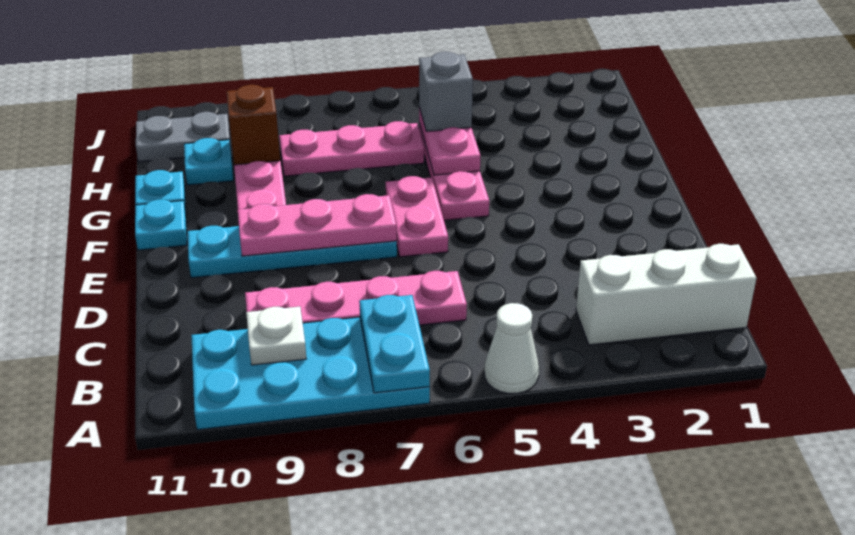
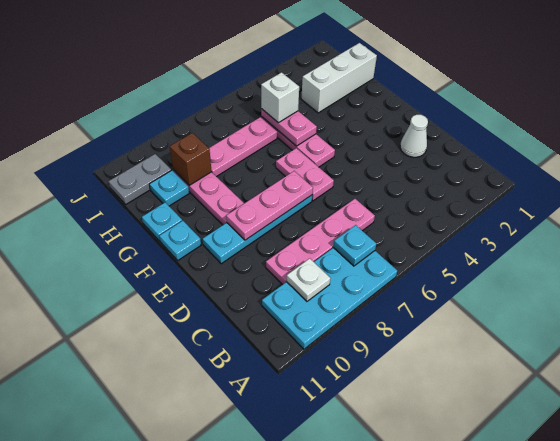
white 1x1 cone [484,303,539,393] -> white 1x1 cone moved to [400,115,428,157]
cyan 1x2 plate [359,295,430,393] -> cyan 1x1 plate [333,225,376,266]
white 1x3 brick [576,244,756,345] -> white 1x3 brick moved to [301,43,377,113]
grey 1x1 brick [419,52,473,131] -> white 1x1 brick [261,72,299,123]

